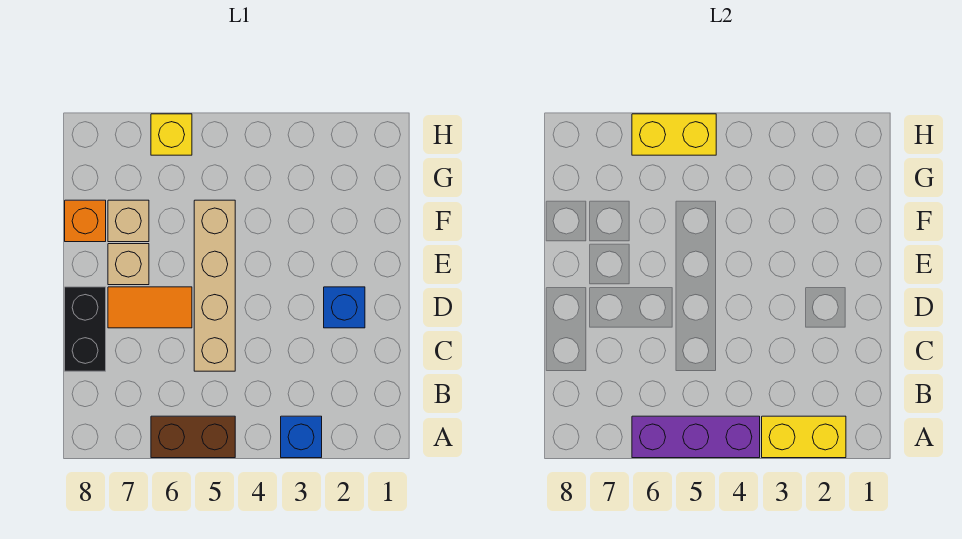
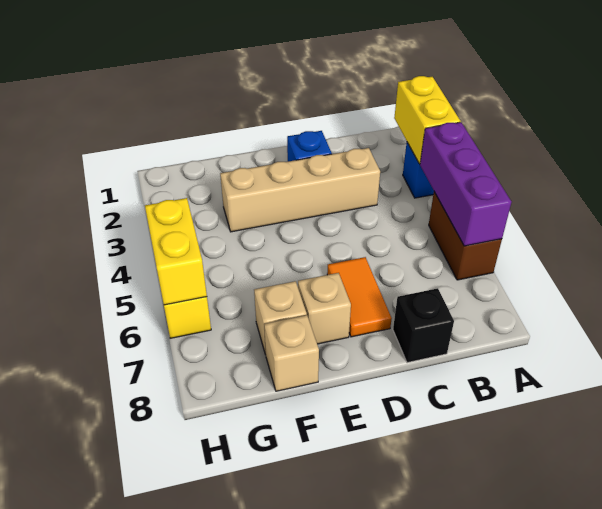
tan 1x4 brick [194,200,235,371] -> tan 1x4 brick moved to [220,148,380,232]
black 1x2 brick [65,287,106,371] -> black 1x1 brick [393,288,454,363]
orange 1x1 brick [65,200,106,242] -> tan 1x1 brick [264,315,319,391]

